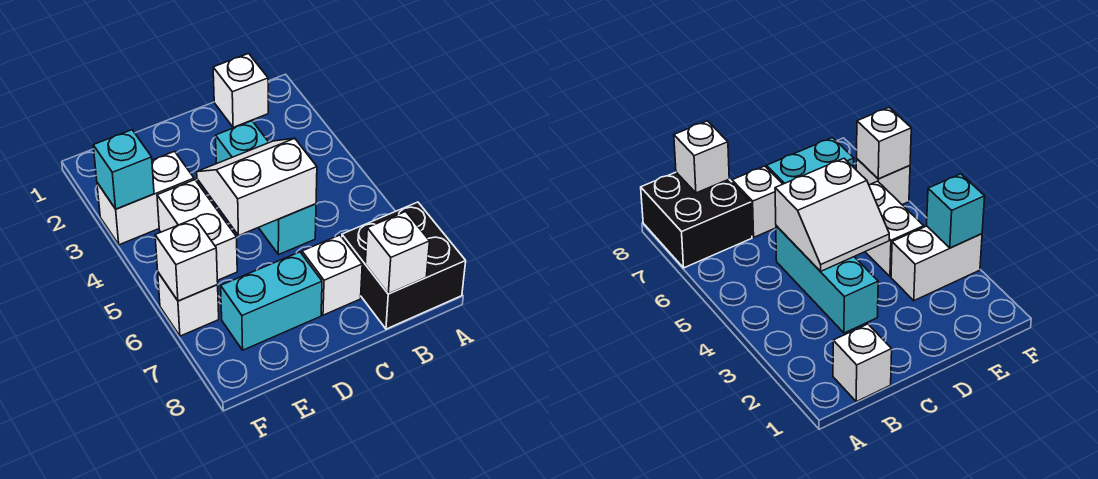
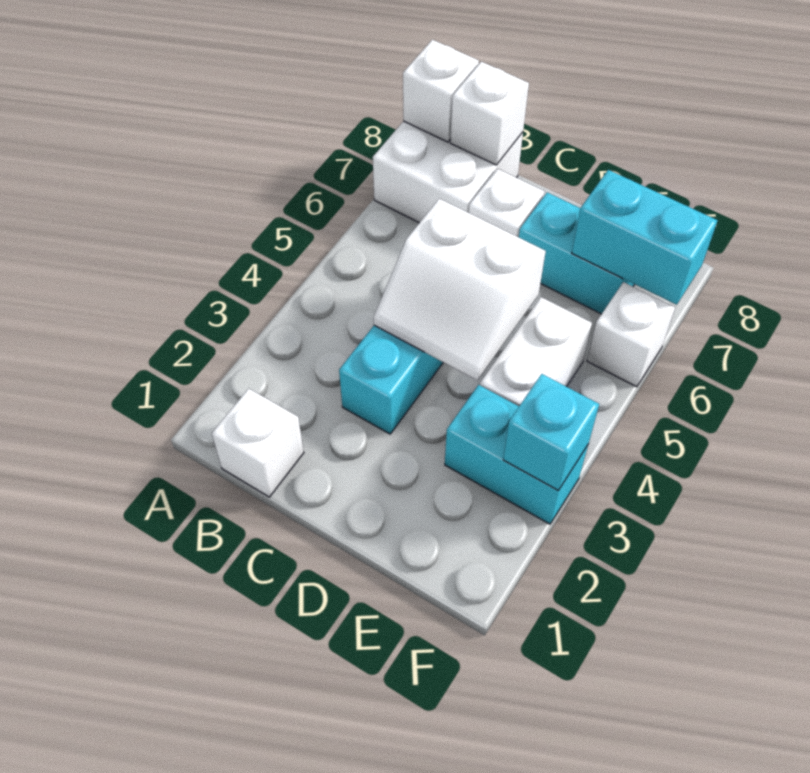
black 2x2 brick [342,202,466,329] -> white 2x2 brick [373,121,523,223]
white 1x2 brick [97,151,194,245] -> cyan 1x2 brick [445,385,588,524]
none -> cyan 1x2 brick [572,170,718,305]
white 1x1 brick [155,219,218,301] -> white 1x1 brick moved to [403,40,479,142]

